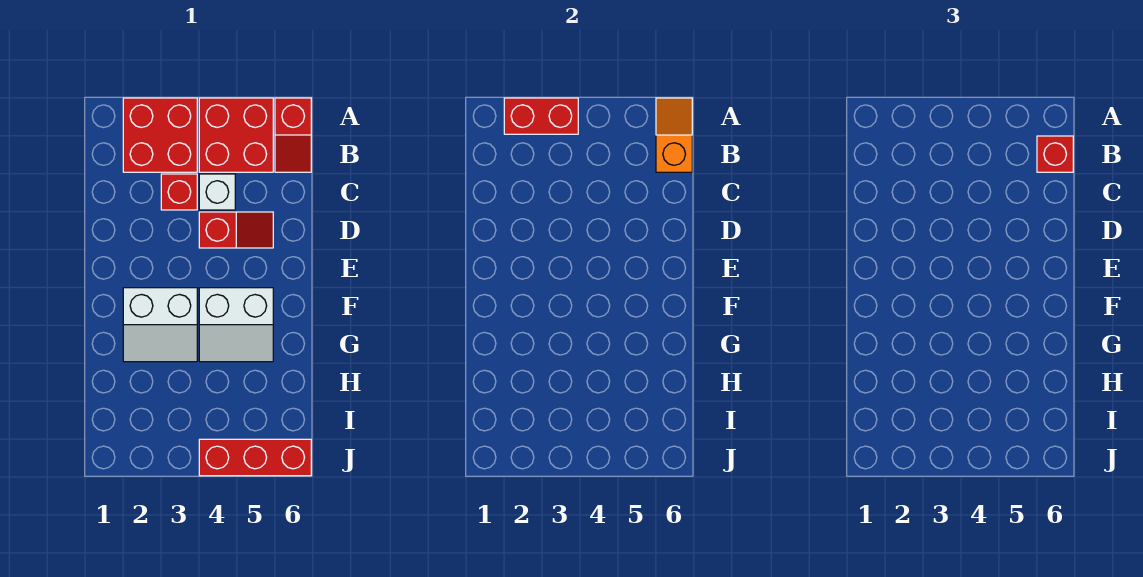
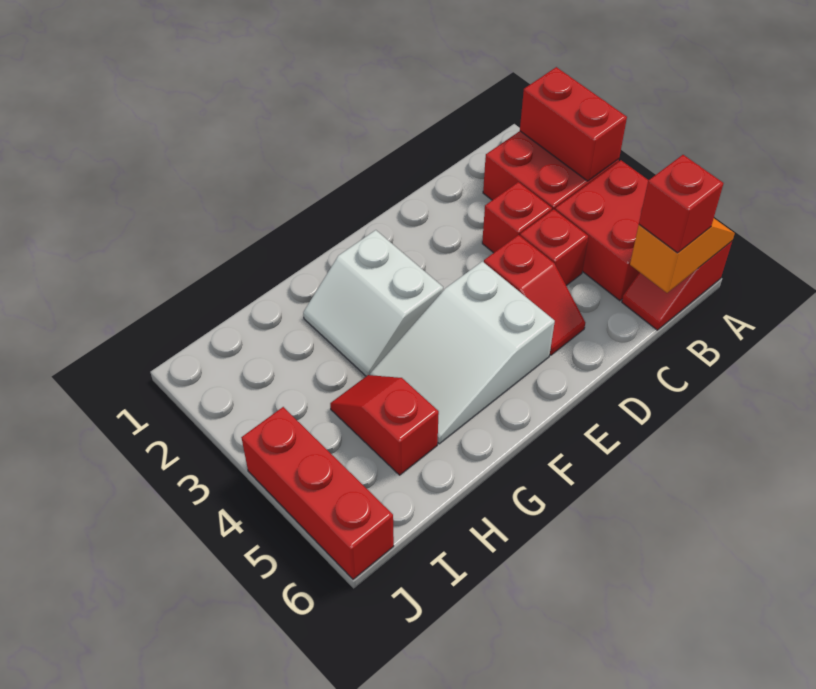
white 1x1 brick [199,174,235,210] -> red 1x1 brick [520,209,588,285]
white 2x2 slope [199,288,273,362] -> white 2x3 slope [370,261,555,444]
none -> red 1x2 slope [330,375,439,475]

